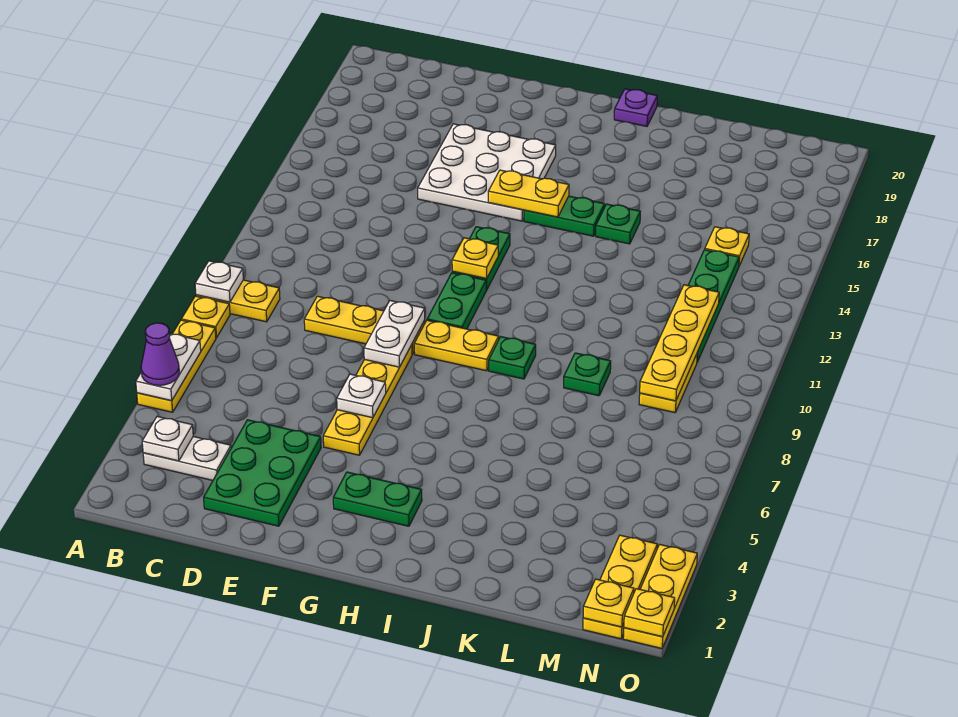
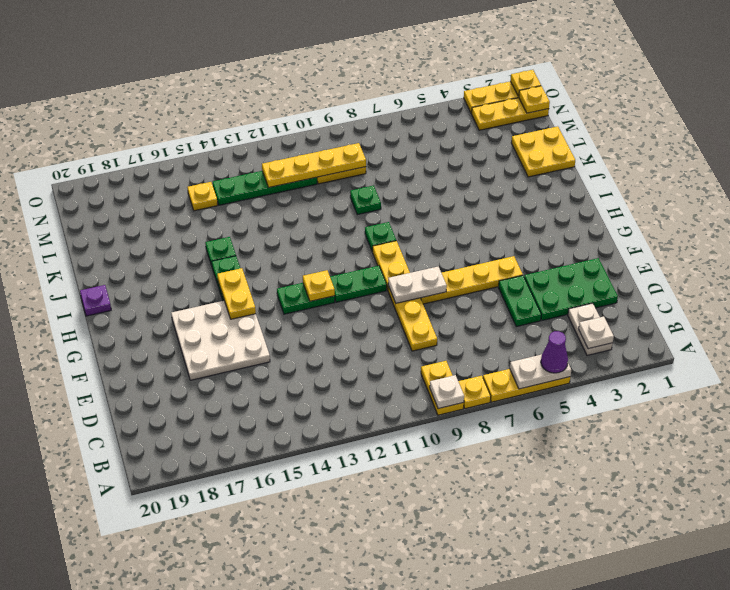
white 1x1 plate [337,374,386,418] -> none
green 1x2 plate [333,472,422,526] -> green 1x2 plate moved to [499,276,541,327]
none -> yellow 2x2 plate [511,126,575,177]

